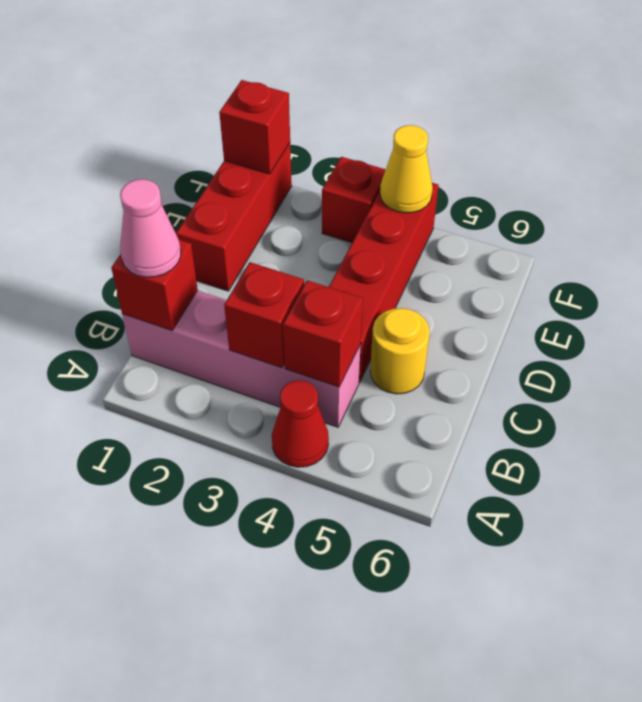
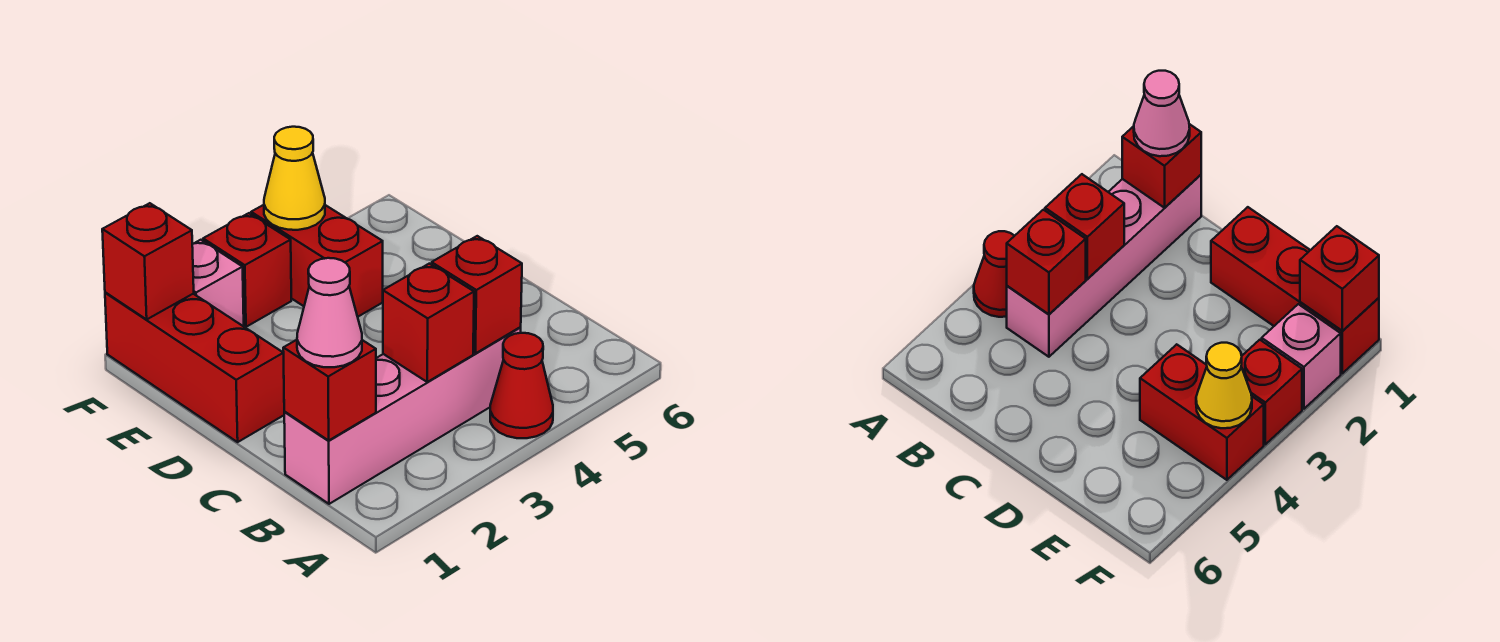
red 1x4 brick [329,183,439,383] -> red 1x2 brick [251,205,383,317]
yellow 1x1 round brick [370,308,430,394] -> none
none -> pink 1x1 brick [192,240,244,326]

